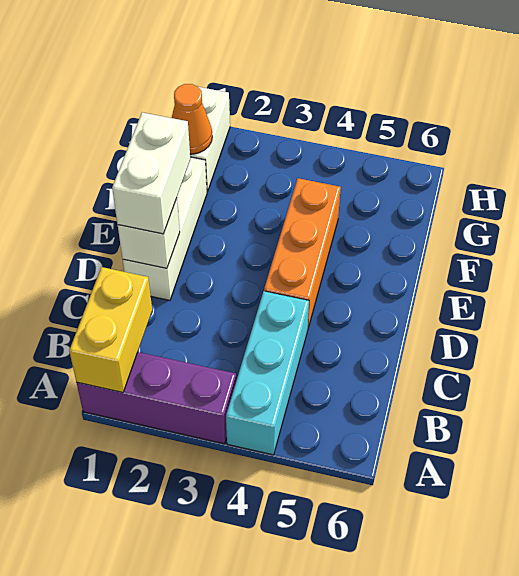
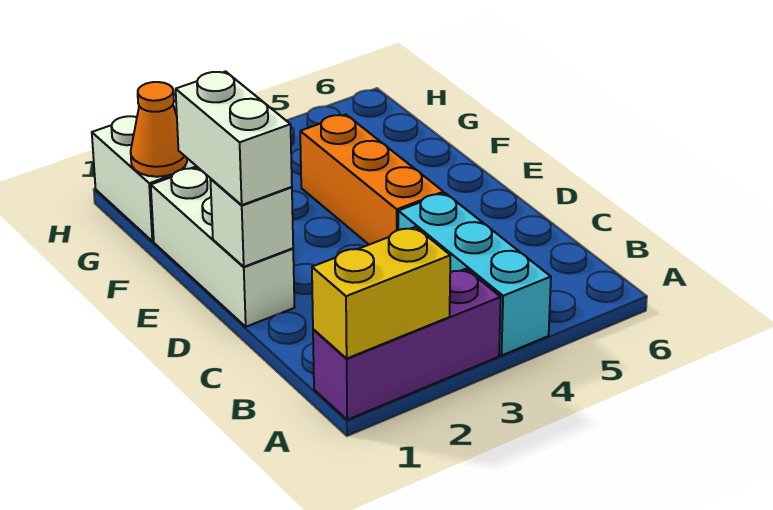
yellow 1x2 brick [69,267,152,393] -> yellow 1x2 brick turned to [312,227,450,358]

